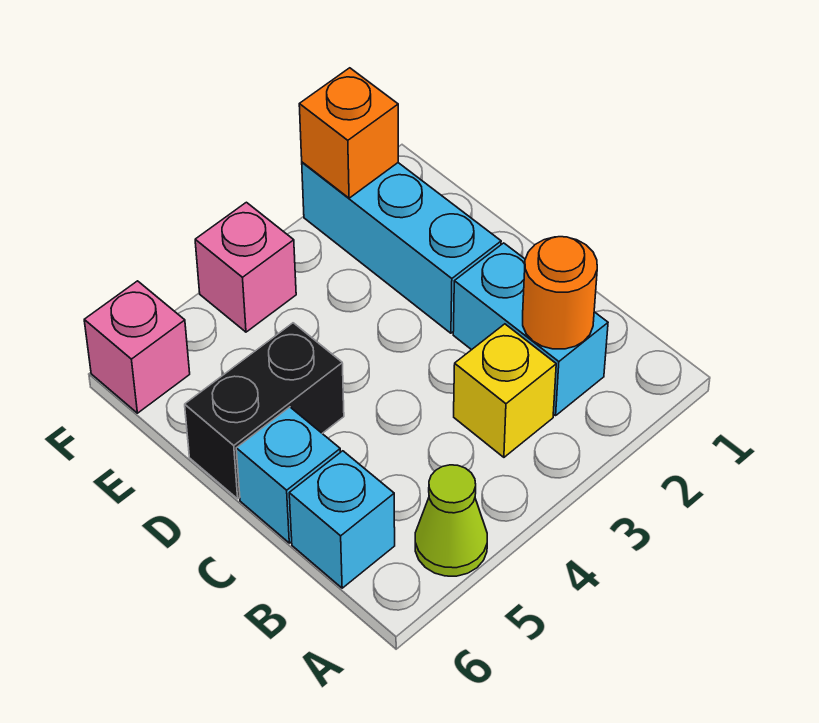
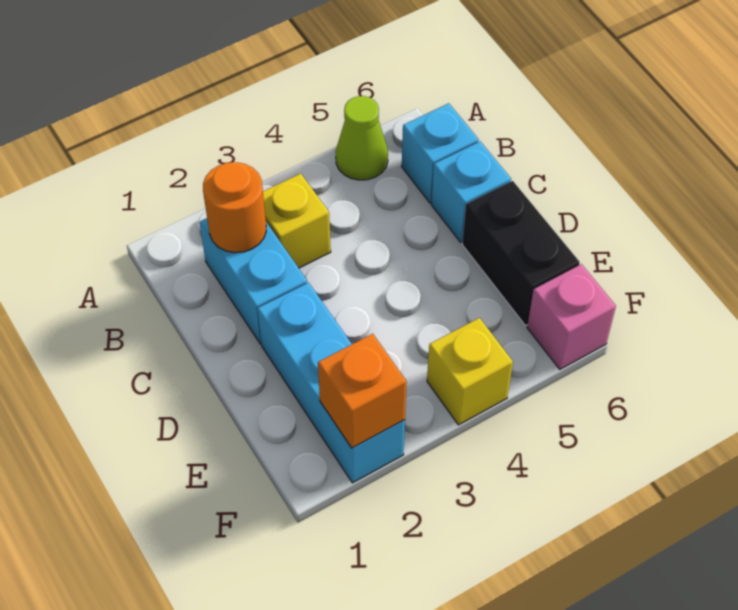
black 1x2 brick [185,323,344,499] -> black 1x2 brick turned to [462,181,580,325]
pink 1x1 brick [195,202,296,332] -> yellow 1x1 brick [427,318,513,425]

